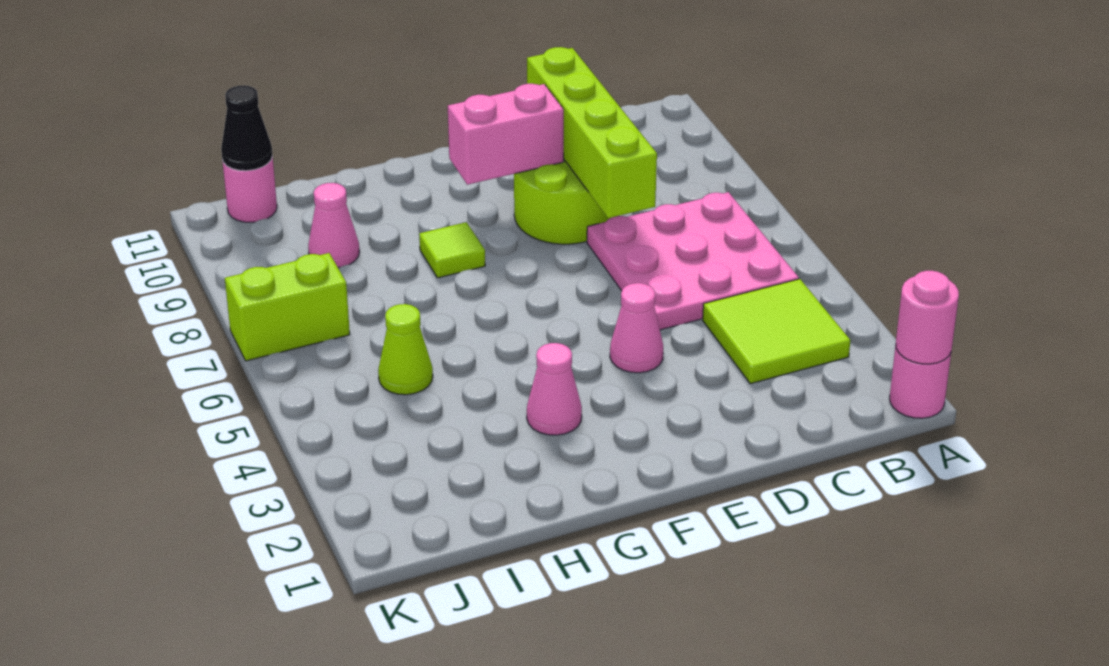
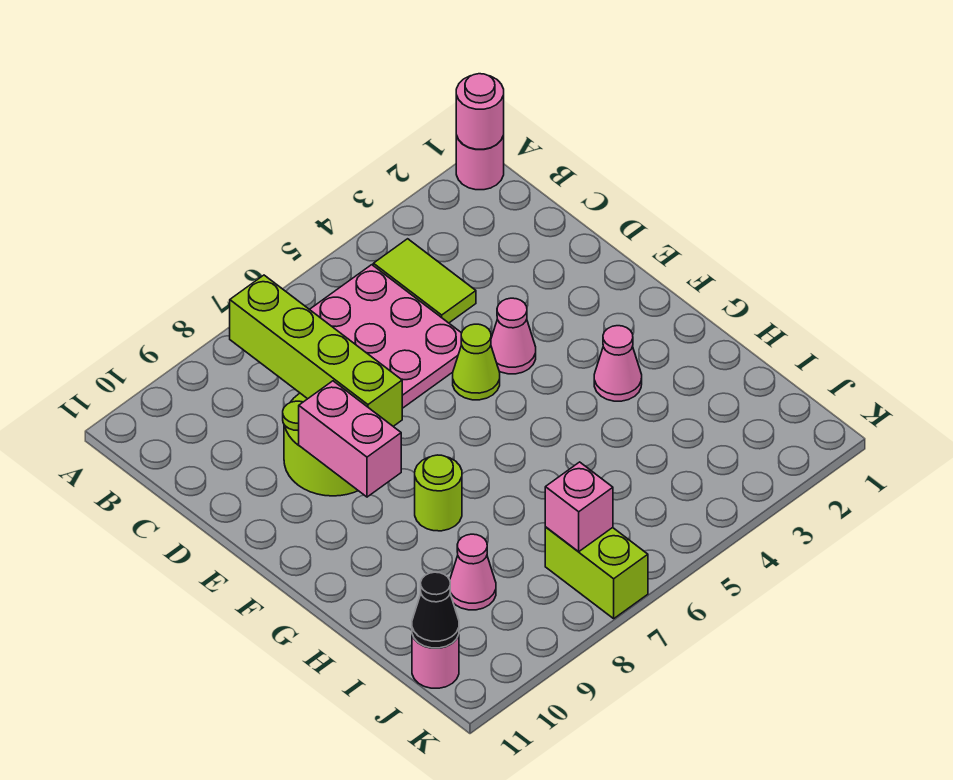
lime 2x2 tile [703,279,850,384] -> lime 1x2 tile [373,239,476,323]
lime 1x4 brick [527,47,657,218] -> lime 1x4 brick turned to [230,275,402,426]
lime 1x1 tile [419,222,485,278] -> lime 1x1 round brick [415,455,462,531]
lime 1x1 cone [378,304,433,395] -> lime 1x1 cone moved to [453,324,500,400]
none -> pink 1x1 brick [545,462,613,552]

